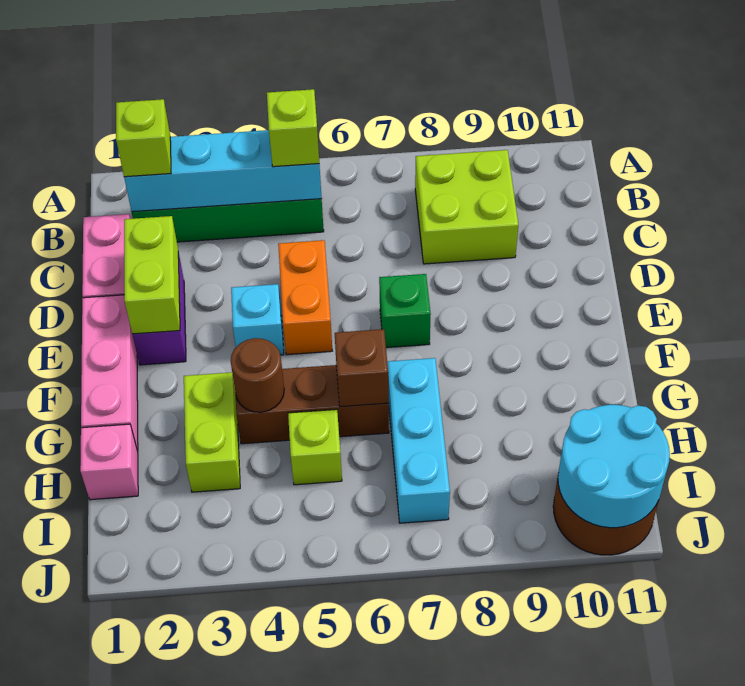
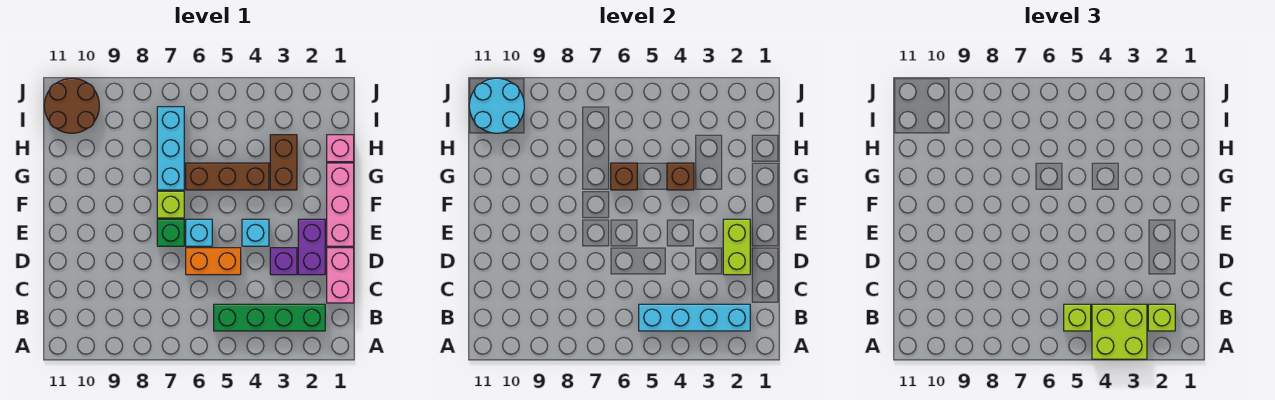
lime 2x2 brick [415,150,518,264] -> lime 2x2 brick moved to [1092,304,1147,359]
none -> purple 1x1 brick [270,248,297,275]
orange 1x2 brick [278,240,332,355] -> orange 1x2 brick turned to [186,248,241,275]
none -> cyan 1x1 brick [186,219,212,246]
lime 1x2 brick [184,372,240,492] -> brown 1x2 brick [270,135,297,190]
brown 1x1 round brick [231,338,284,412] -> brown 1x1 brick [667,163,694,190]
lime 1x1 brick [288,409,342,485] -> lime 1x1 brick moved to [157,191,184,218]

